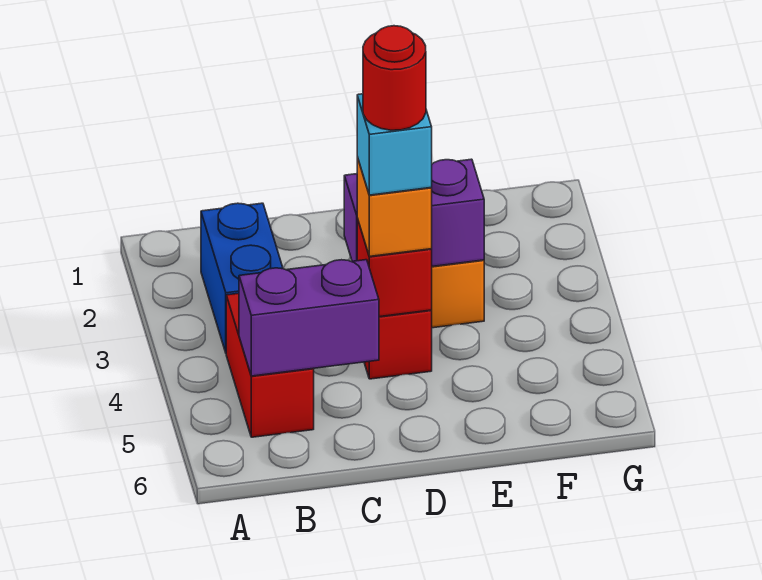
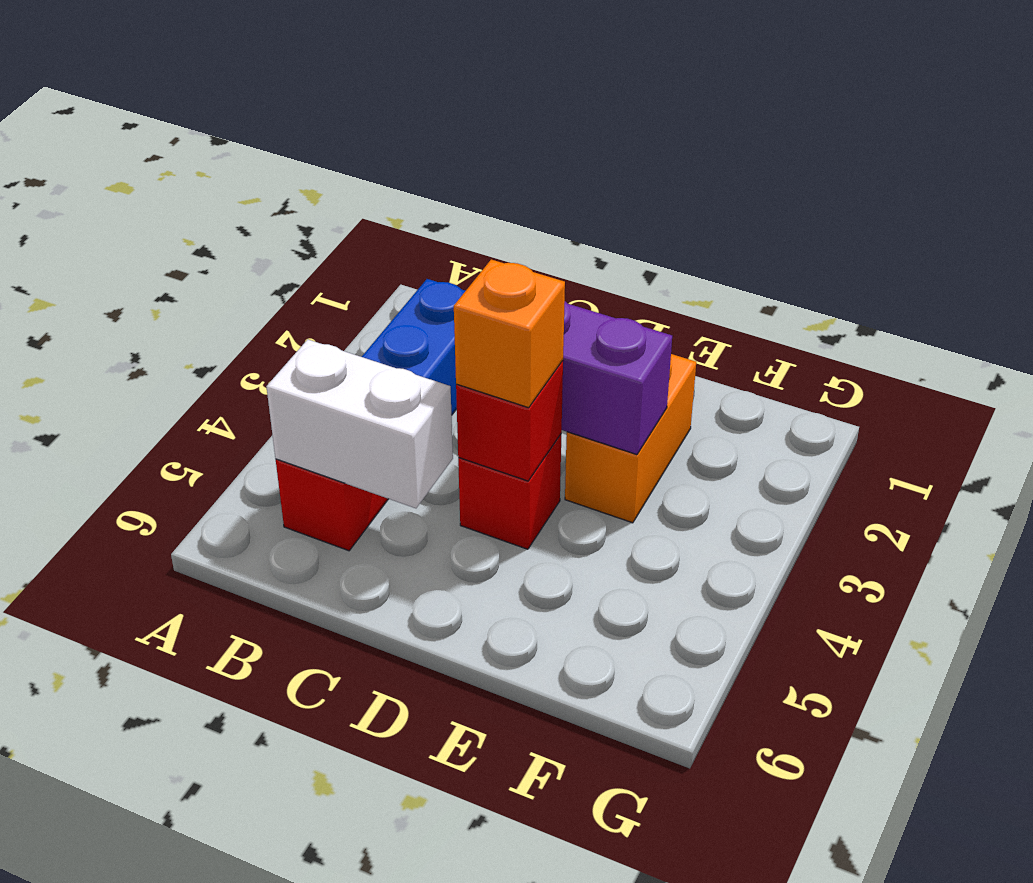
purple 1x2 brick [239,260,379,376] -> white 1x2 brick [266,339,453,508]
cyan 1x1 brick [357,94,432,195] -> none
red 1x1 round brick [363,26,426,130] -> none

